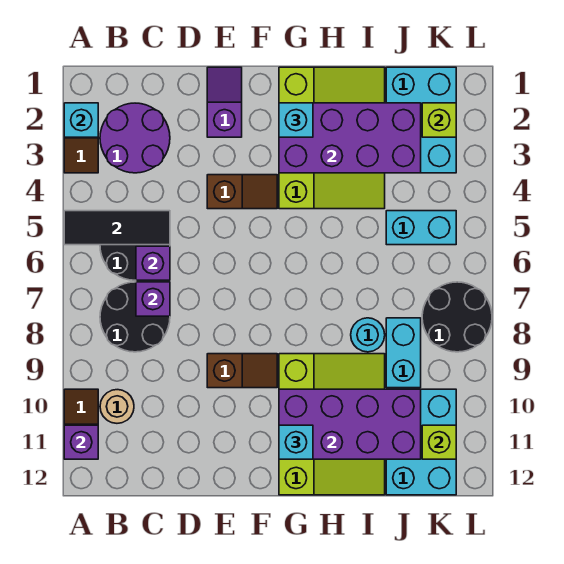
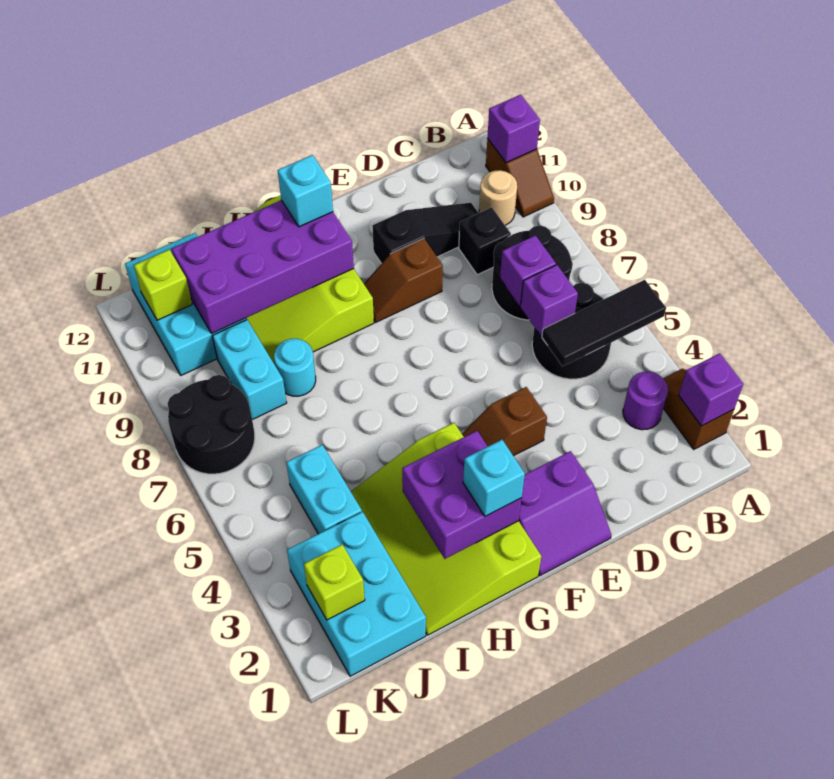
cyan 1x1 brick [64,103,98,137] -> purple 1x1 brick [679,353,743,426]
purple 2x2 round brick [100,103,170,173] -> purple 1x1 round brick [623,372,668,430]
none -> black 1x1 brick [459,207,511,275]
none -> black 1x3 slope [372,203,478,264]
purple 1x2 slope [207,67,242,137] -> purple 2x2 slope [519,451,611,576]
purple 2x4 brick [279,103,421,173] -> purple 2x2 brick [402,431,522,559]
cyan 1x2 brick [386,211,456,245] -> cyan 1x2 brick turned to [286,445,362,534]

